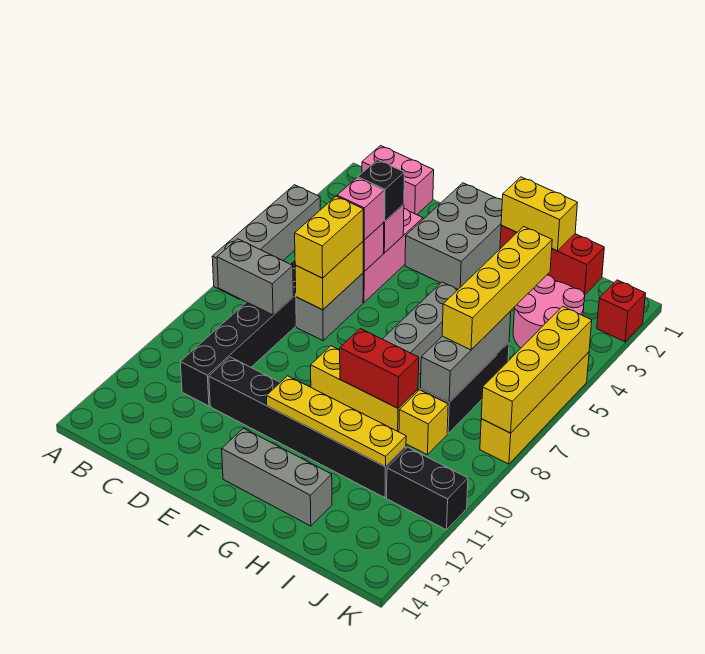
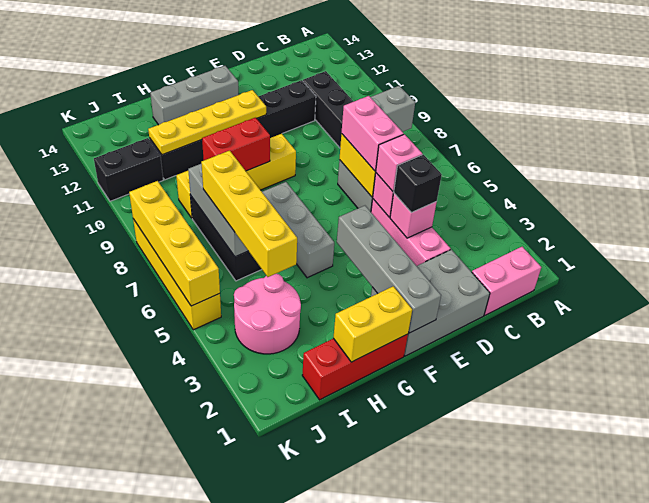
grey 1x4 brick [212,185,320,299] -> grey 1x4 brick moved to [337,206,441,333]
yellow 1x2 brick [295,196,363,278] -> pink 1x2 brick [342,96,404,171]
grey 2x3 brick [405,183,502,289] -> grey 2x3 brick turned to [371,250,490,356]
red 1x1 brick [597,280,646,342] -> none

